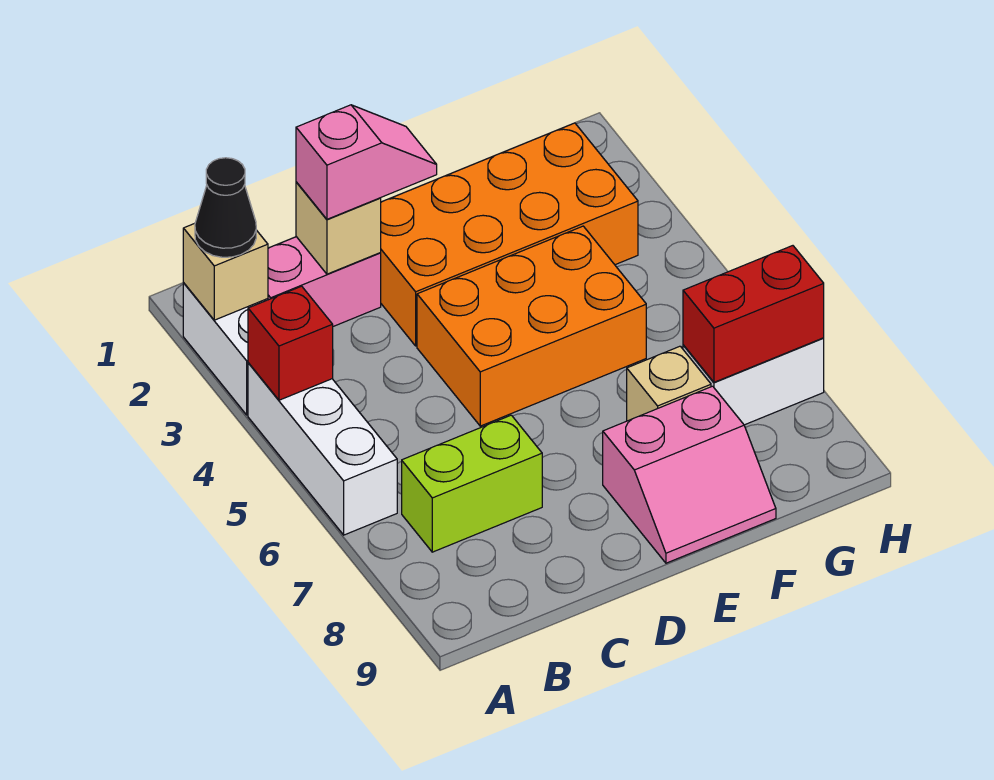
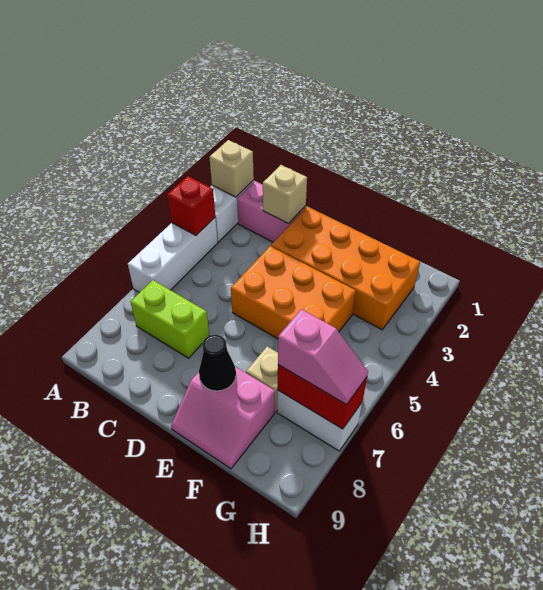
black 1x1 cone [195,158,256,257] -> black 1x1 cone moved to [199,335,236,391]
pink 1x2 slope [296,105,437,219] -> pink 1x2 slope moved to [278,309,368,405]

